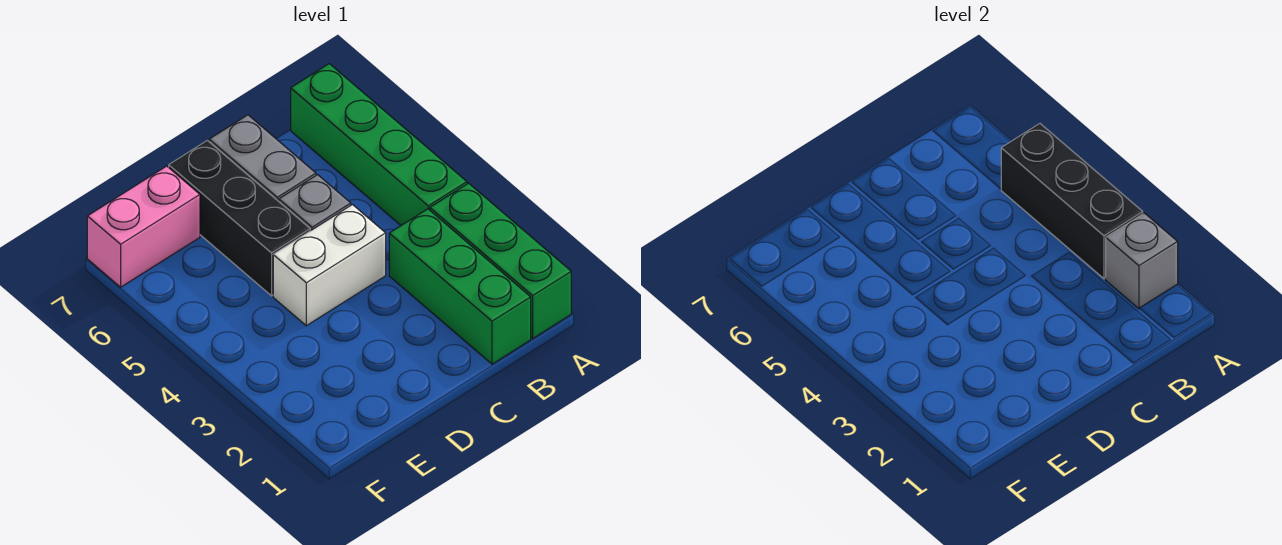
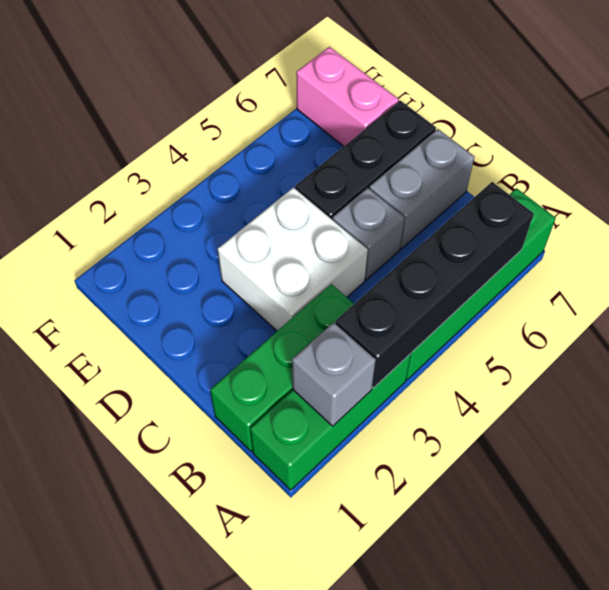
black 1x3 brick [1001,124,1143,279] -> black 1x4 brick [335,182,534,388]
white 1x2 brick [273,205,386,326] -> white 2x2 brick [218,187,368,331]

